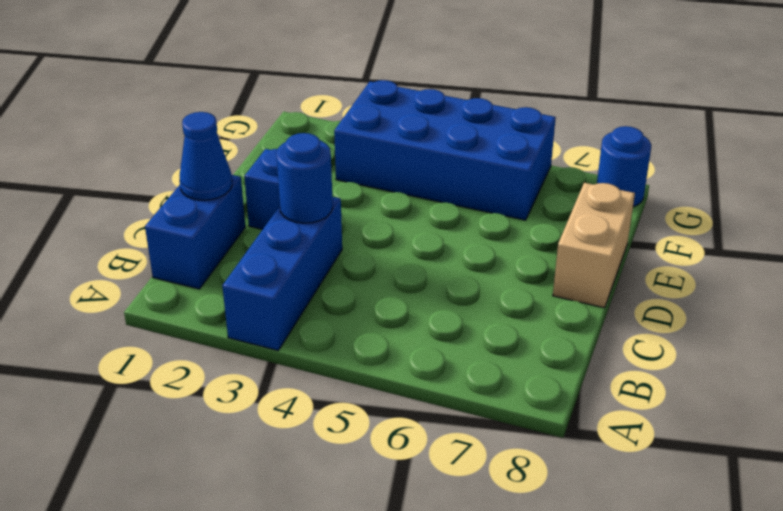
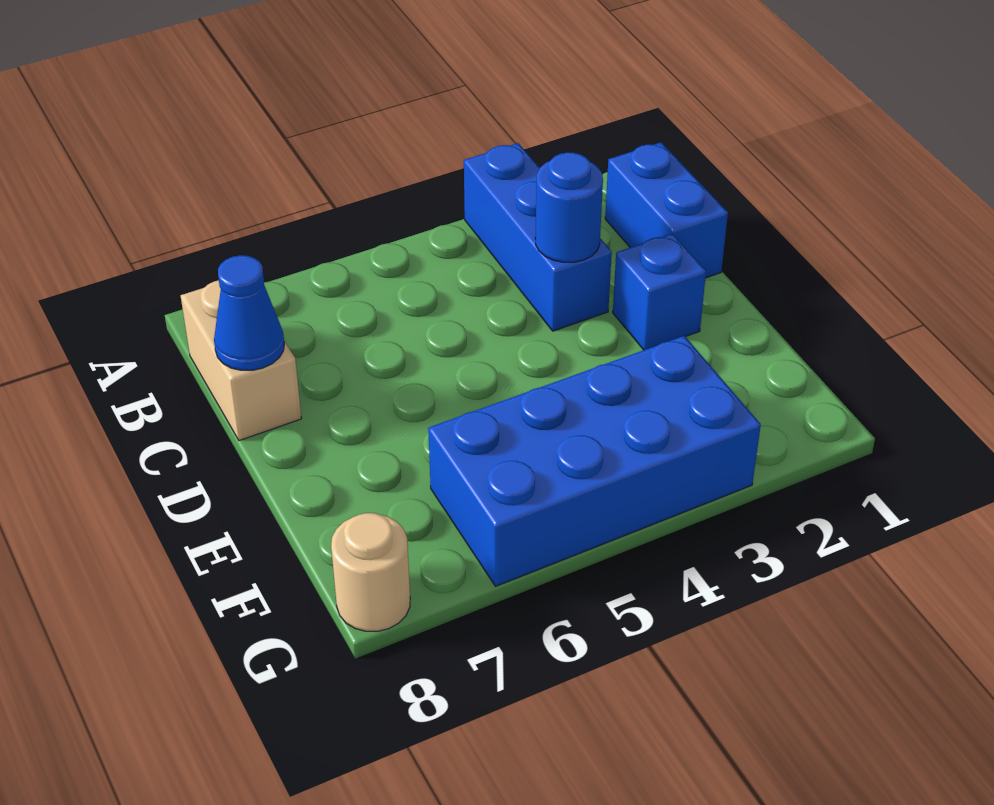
blue 1x1 cone [180,112,232,200] -> blue 1x1 cone moved to [214,255,284,370]
tan 1x2 brick [553,183,635,308] -> tan 1x2 brick moved to [181,280,302,441]
blue 1x1 round brick [597,126,651,207] -> tan 1x1 round brick [331,513,410,631]

